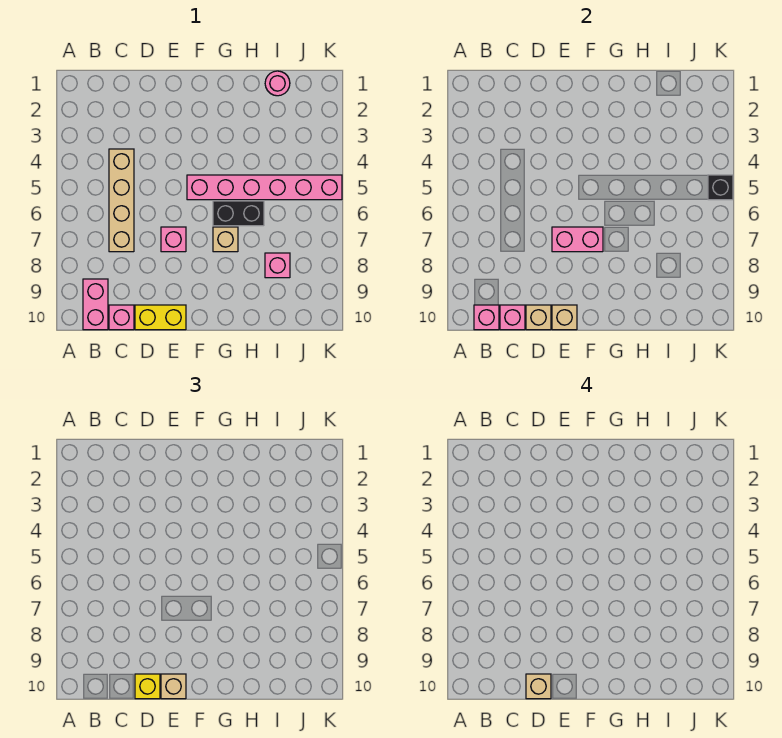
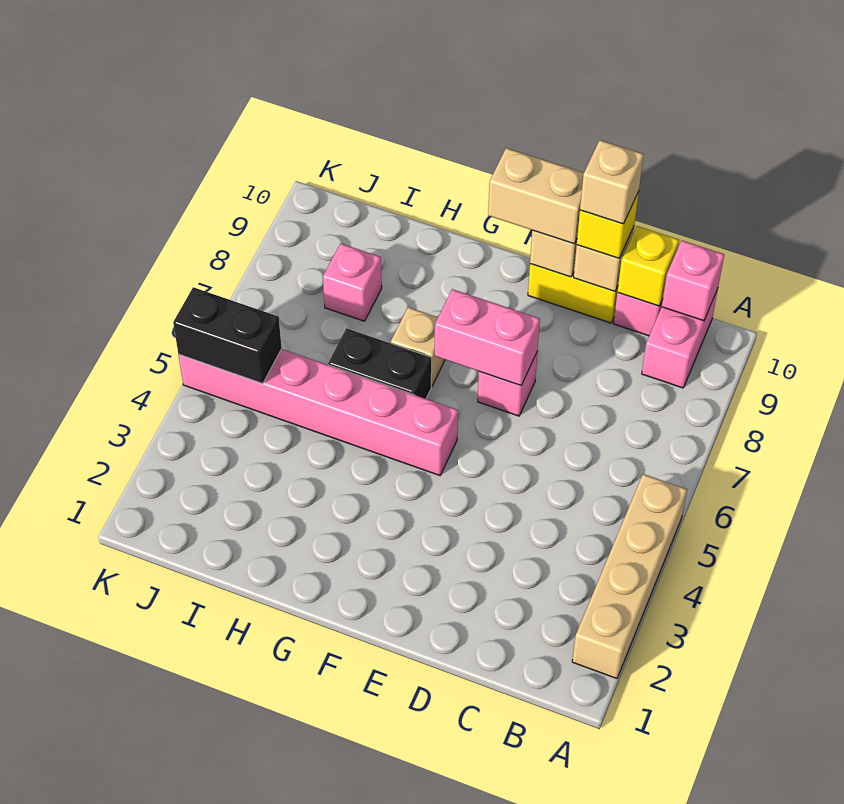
tan 1x4 brick [109,149,134,252] -> tan 1x4 brick moved to [572,474,687,678]
pink 1x1 brick [500,305,525,330] -> yellow 1x1 brick [618,226,679,306]
tan 1x1 brick [161,674,186,699] -> tan 1x2 brick [488,148,584,244]
pink 1x1 round brick [265,71,290,96] -> none
black 1x1 brick [708,175,733,200] -> black 1x2 brick [173,287,282,384]

